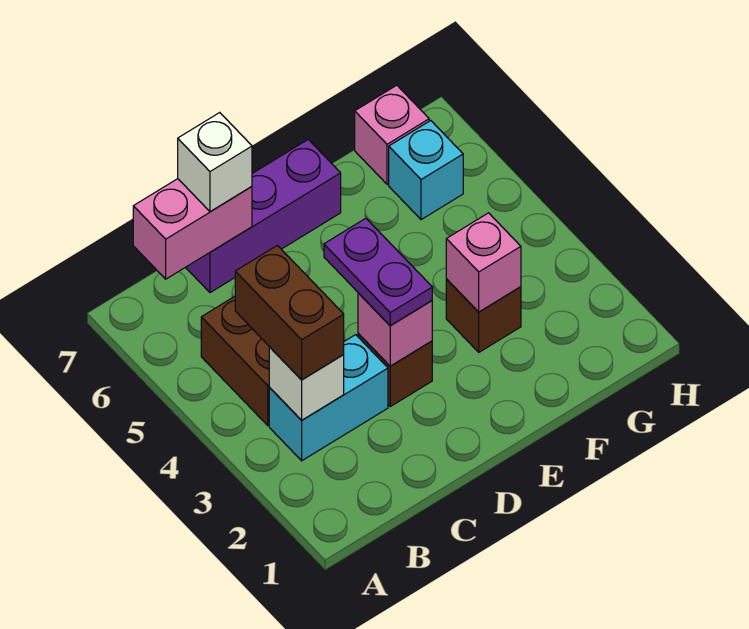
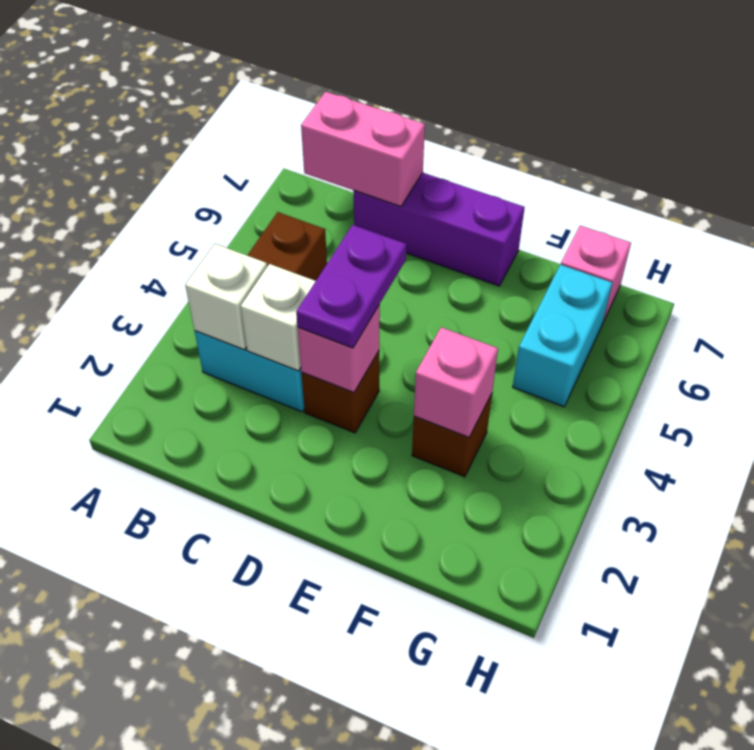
brown 1x2 brick [235,245,344,380] -> none
white 1x1 brick [178,113,252,212] -> white 1x1 brick moved to [241,264,316,371]
cyan 1x1 brick [389,121,463,220] -> cyan 1x2 brick [513,265,612,407]

